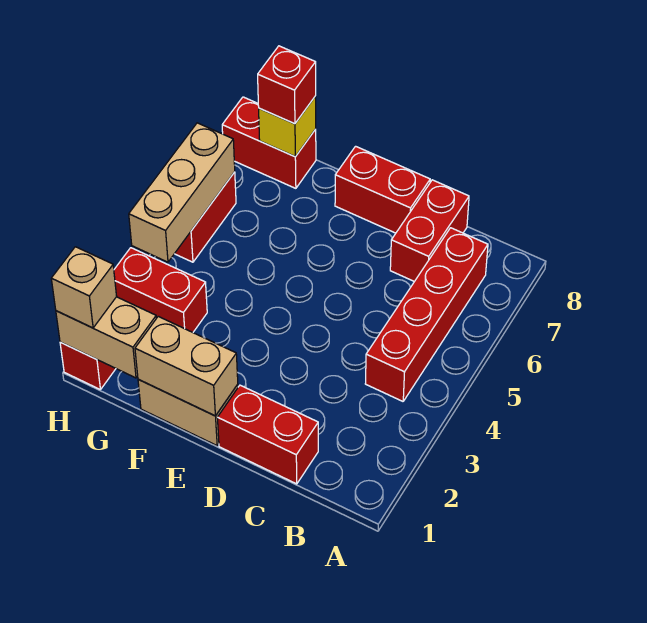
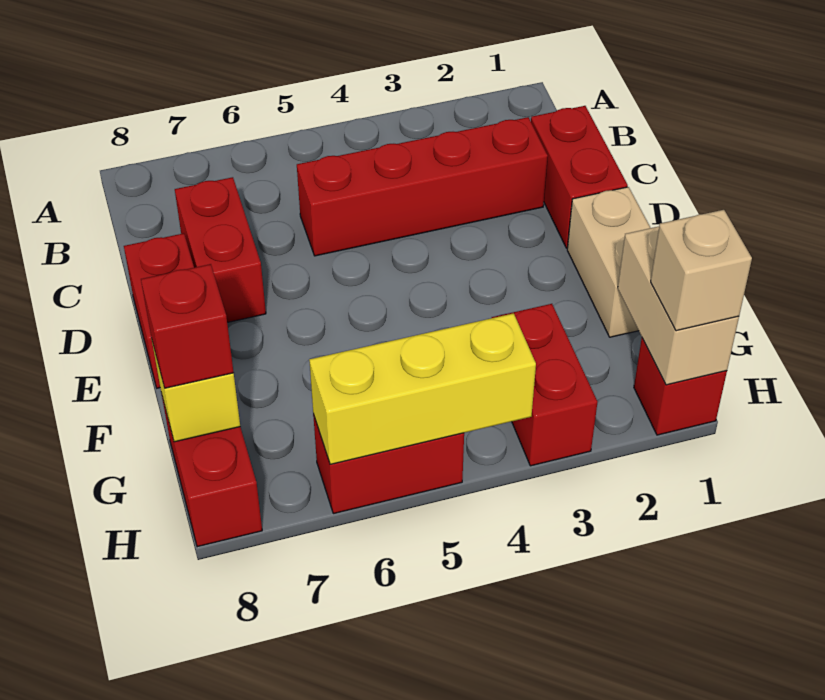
red 1x4 brick [365,228,488,401] -> red 1x4 brick moved to [297,117,548,256]
red 1x2 brick [390,180,469,282] -> red 1x2 brick turned to [175,177,266,322]
tan 1x2 brick [135,316,238,416] -> none
tan 1x3 brick [129,123,235,262] -> yellow 1x3 brick [309,313,536,464]

